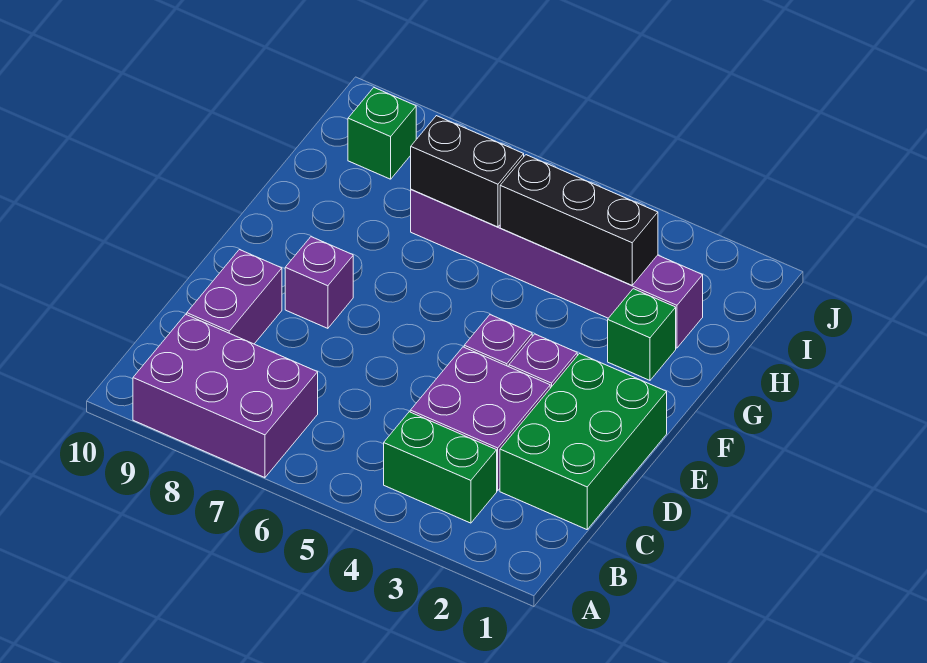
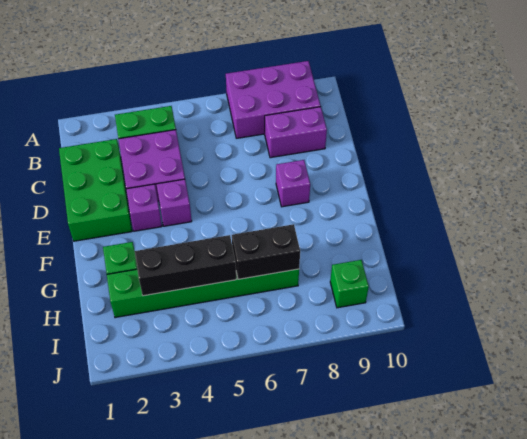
purple 1x2 brick [187,250,282,344] -> purple 1x2 brick turned to [265,107,327,158]
purple 1x6 brick [411,189,703,348] -> green 1x6 brick [107,269,299,318]

